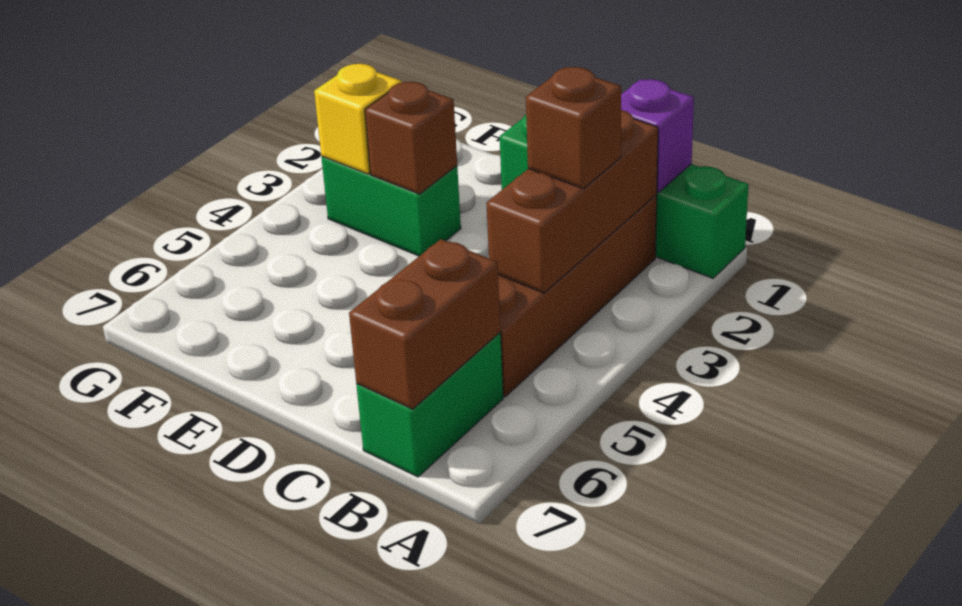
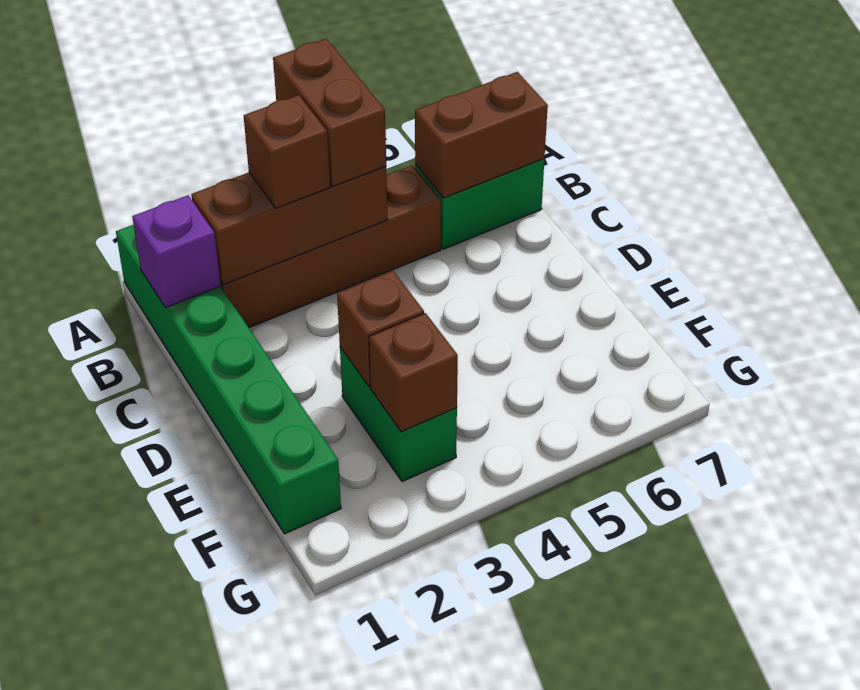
green 1x4 brick [500,115,749,278] -> green 1x6 brick [116,225,341,534]
none -> brown 1x2 brick [273,39,386,186]
yellow 1x1 brick [314,64,402,174] -> brown 1x1 brick [369,313,458,432]

